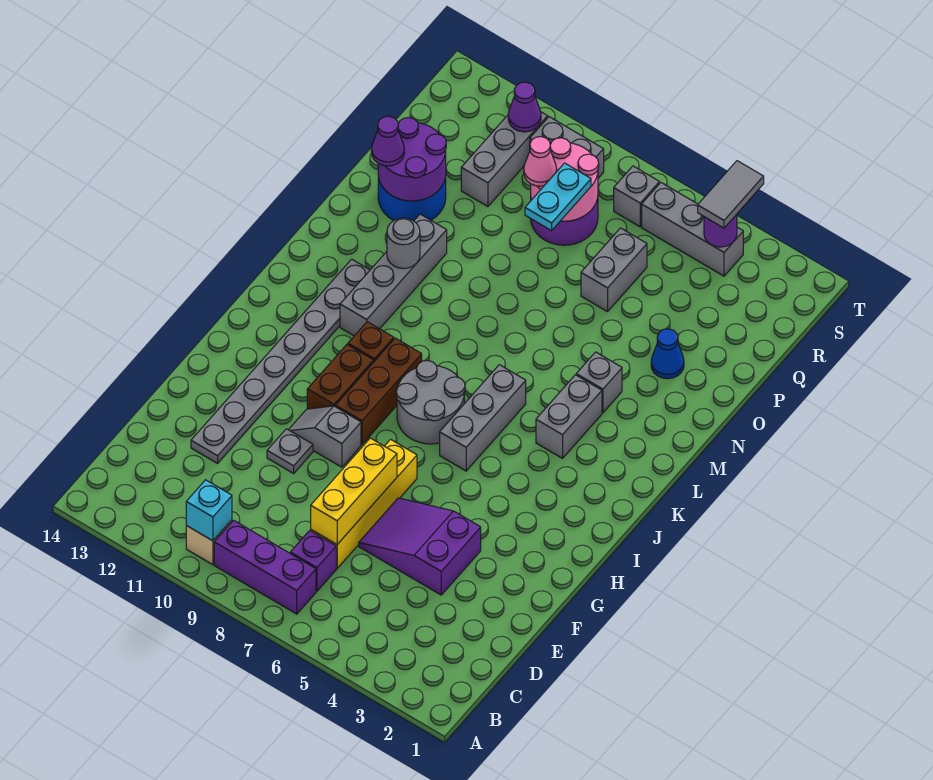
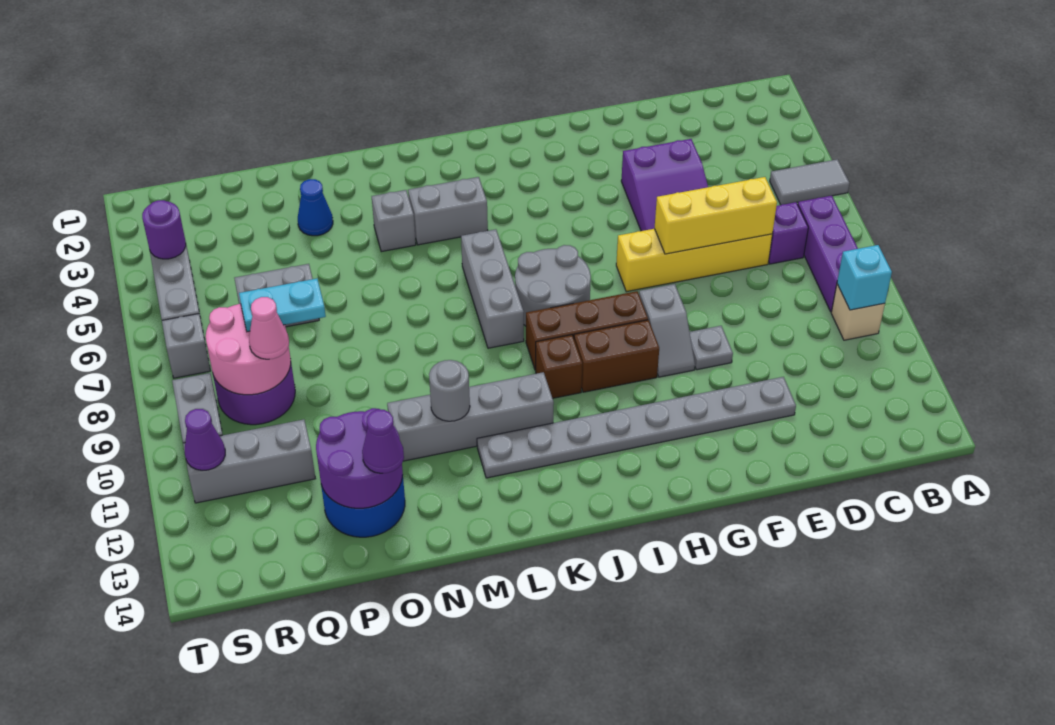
grey 1x3 brick [440,365,526,471] -> grey 1x3 brick turned to [461,229,524,348]
grey 1x2 tile [698,161,764,228] -> grey 1x2 tile moved to [770,159,849,205]

